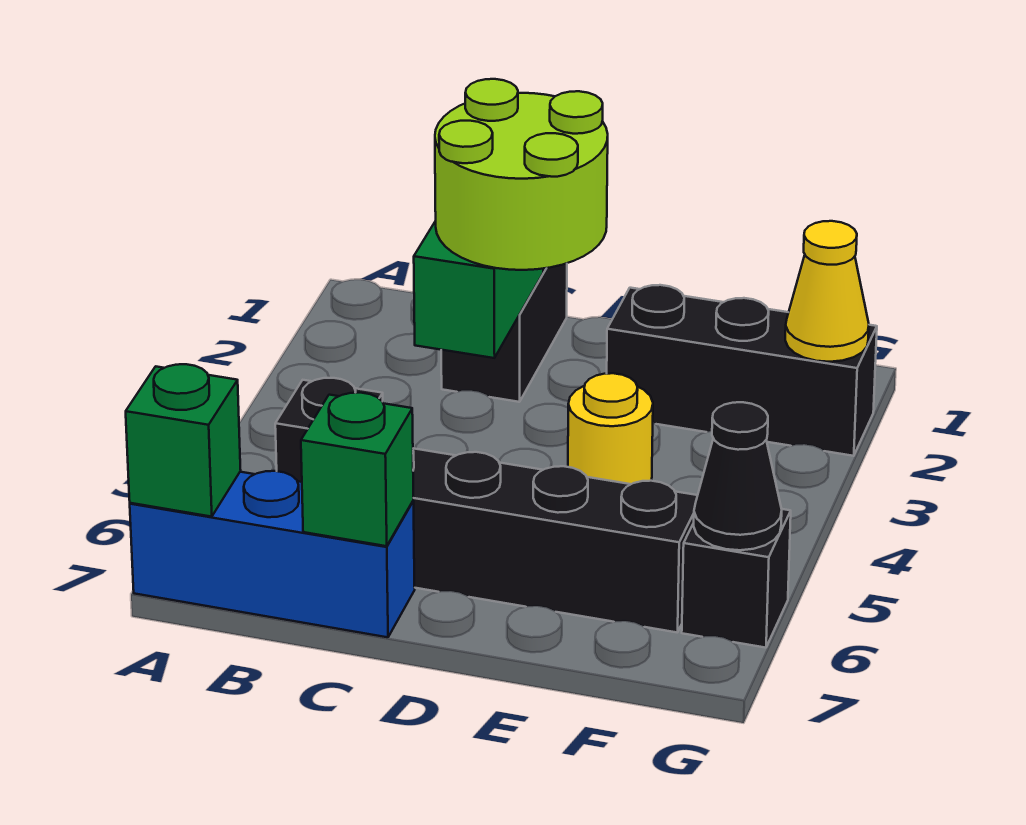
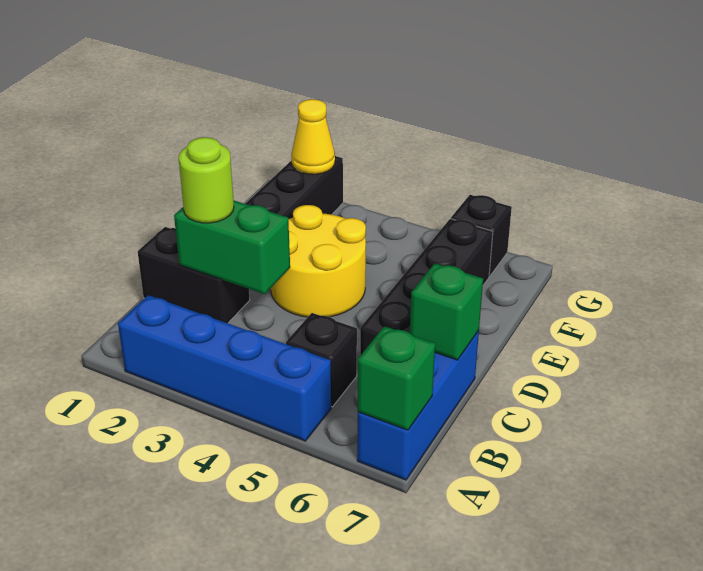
none -> blue 1x4 brick [118,295,331,441]
lime 2x2 round brick [435,79,608,270] -> lime 1x1 round brick [179,137,234,223]
yellow 1x1 round brick [568,373,653,484] -> yellow 2x2 round brick [271,205,366,317]
black 1x1 cone [694,402,782,550] -> none

